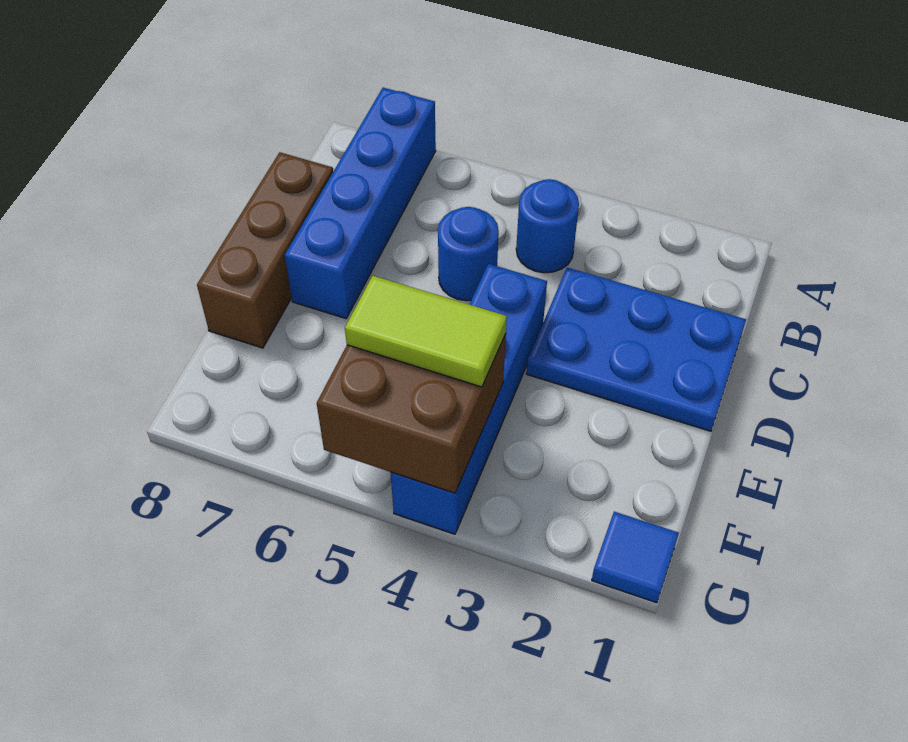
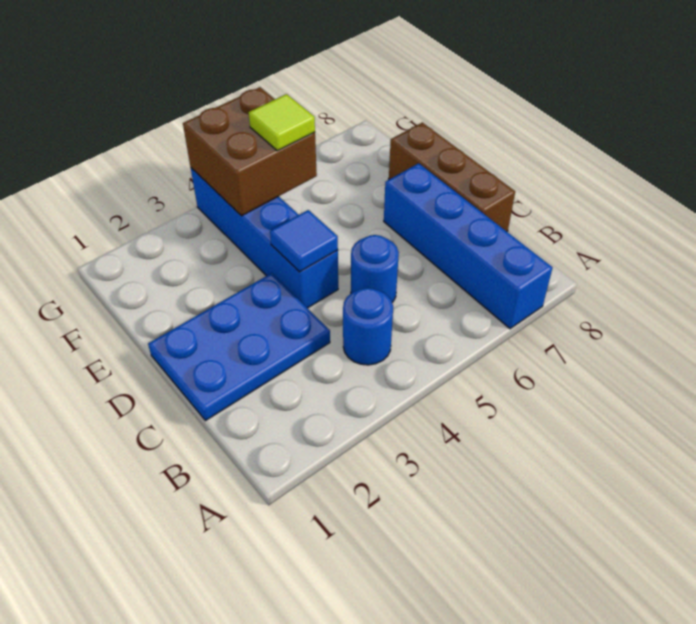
lime 1x2 tile [345,276,507,387] -> lime 1x1 tile [249,94,315,151]
blue 1x1 tile [592,512,679,603] -> blue 1x1 tile moved to [270,210,338,272]

